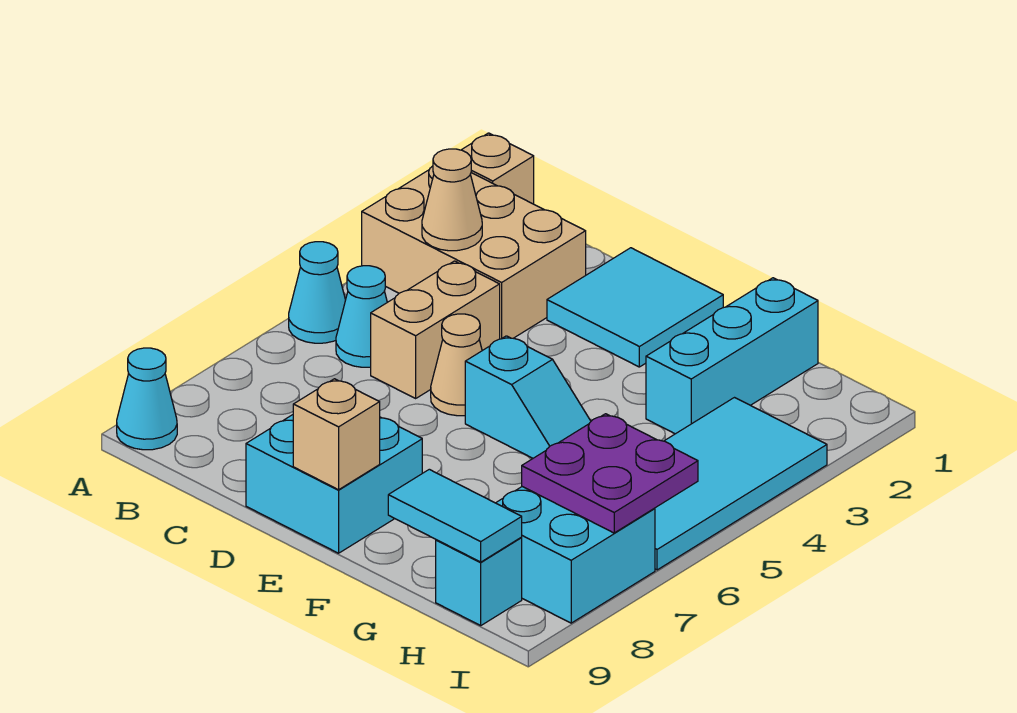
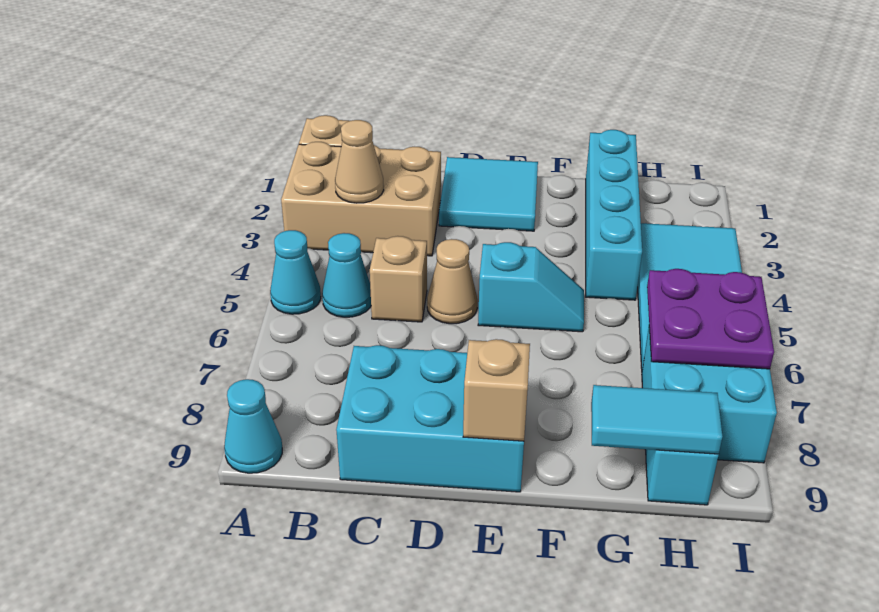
tan 1x2 brick [371,261,500,398] -> tan 1x1 brick [370,236,427,322]
cyan 2x2 brick [246,415,422,553] -> cyan 2x3 brick [336,345,524,492]
cyan 1x3 brick [646,278,818,434] -> cyan 1x4 brick [586,130,642,300]

